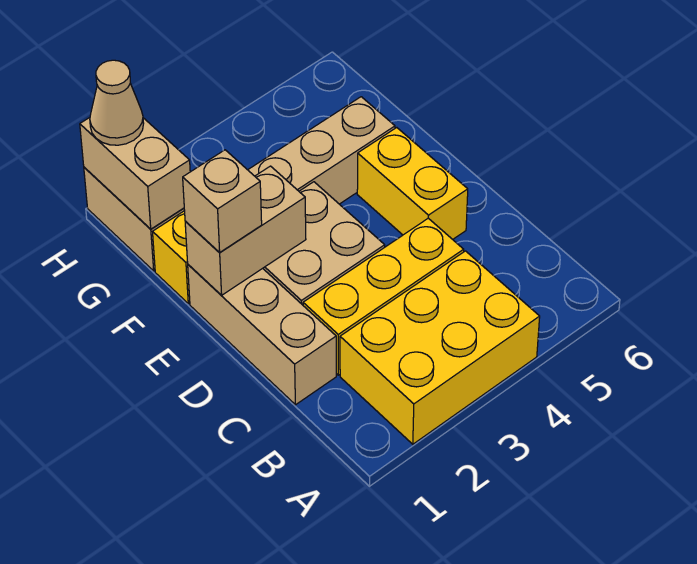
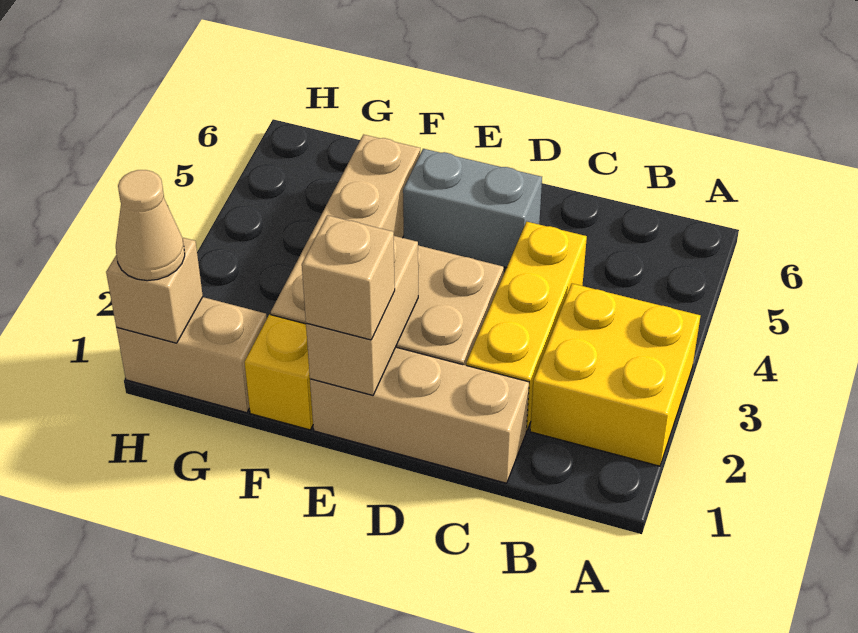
yellow 2x3 brick [340,251,540,444] -> yellow 2x2 brick [530,284,700,466]
yellow 1x2 brick [357,128,468,239] -> grey 1x2 brick [403,149,542,268]
tan 1x2 brick [80,118,190,229] -> tan 1x1 brick [106,238,203,343]

